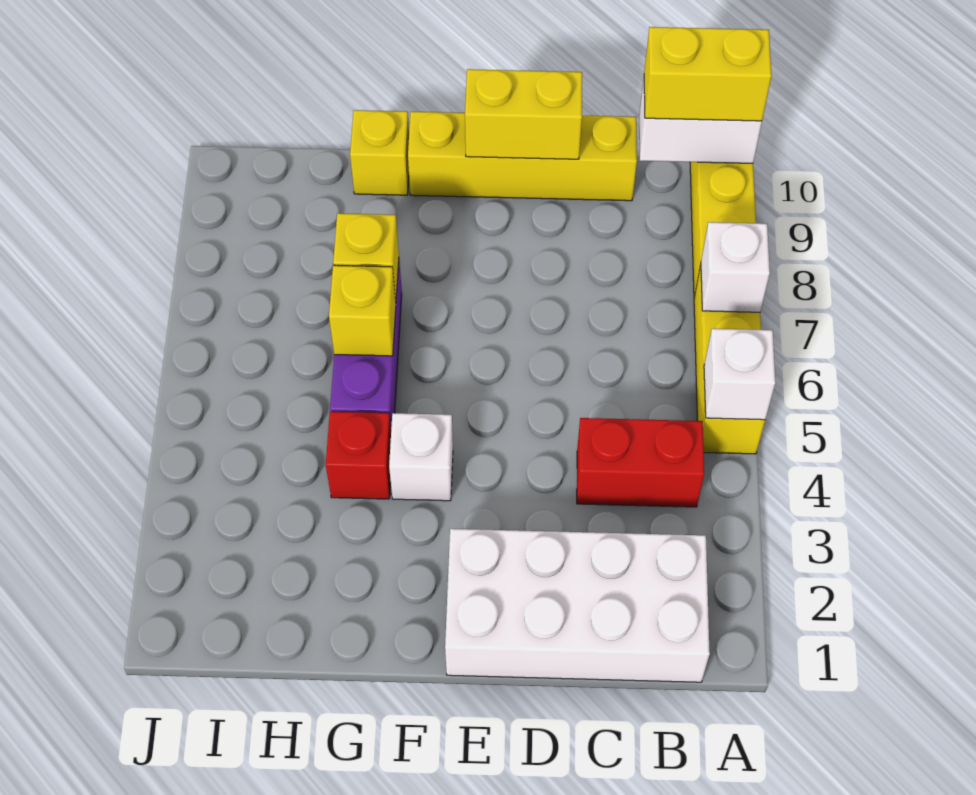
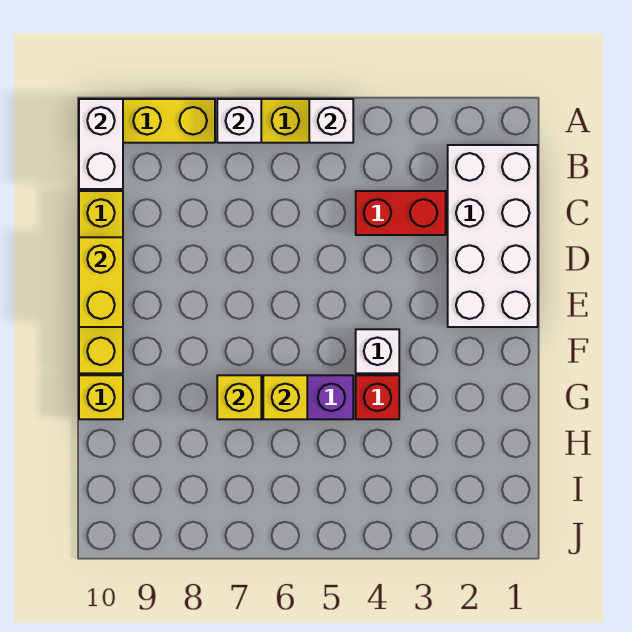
yellow 1x2 brick [644,27,772,121] -> none
red 1x2 brick [577,418,704,507] -> red 1x2 brick turned to [356,191,446,235]

